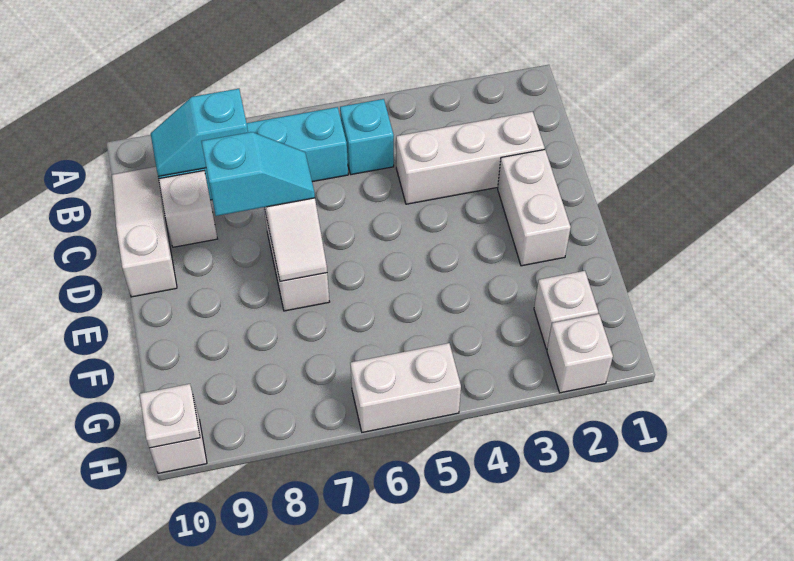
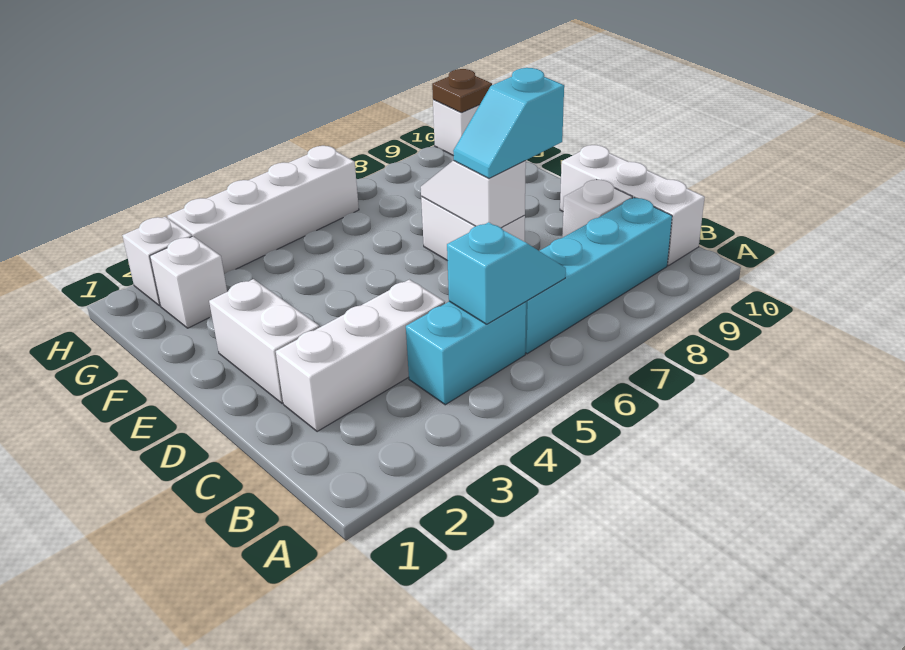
cyan 1x1 brick [340,99,394,175] -> cyan 1x2 brick [406,301,526,405]
cyan 1x2 slope [151,89,248,176] -> cyan 1x2 slope moved to [447,222,566,324]
white 1x3 slope [112,167,177,297] -> white 1x3 brick [560,145,705,265]
white 1x2 brick [350,343,461,432] -> white 1x4 brick [168,146,359,274]
white 1x1 plate [140,384,200,448] -> brown 1x1 plate [432,69,492,113]

